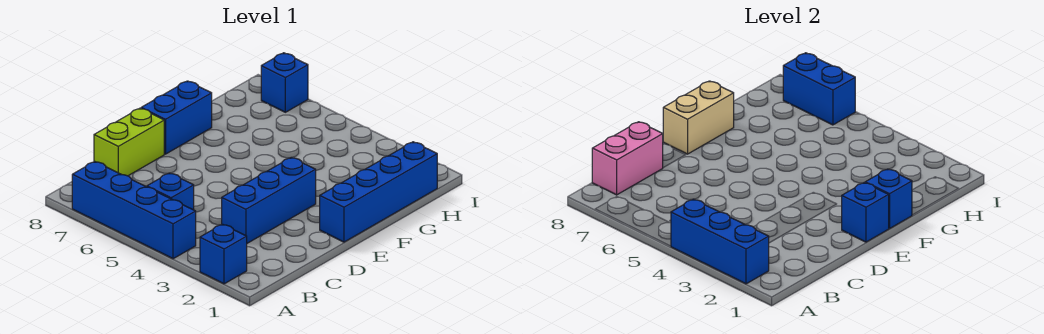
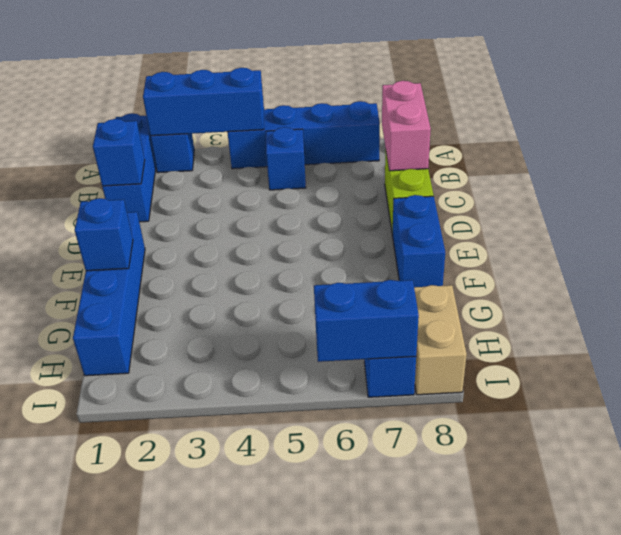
blue 1x3 brick [222,157,316,243] -> blue 1x3 brick moved to [102,113,156,222]
blue 1x1 brick [842,183,889,242] -> blue 1x1 brick moved to [93,119,145,186]
tan 1x2 brick [663,81,734,154] -> tan 1x2 brick moved to [414,285,467,395]

